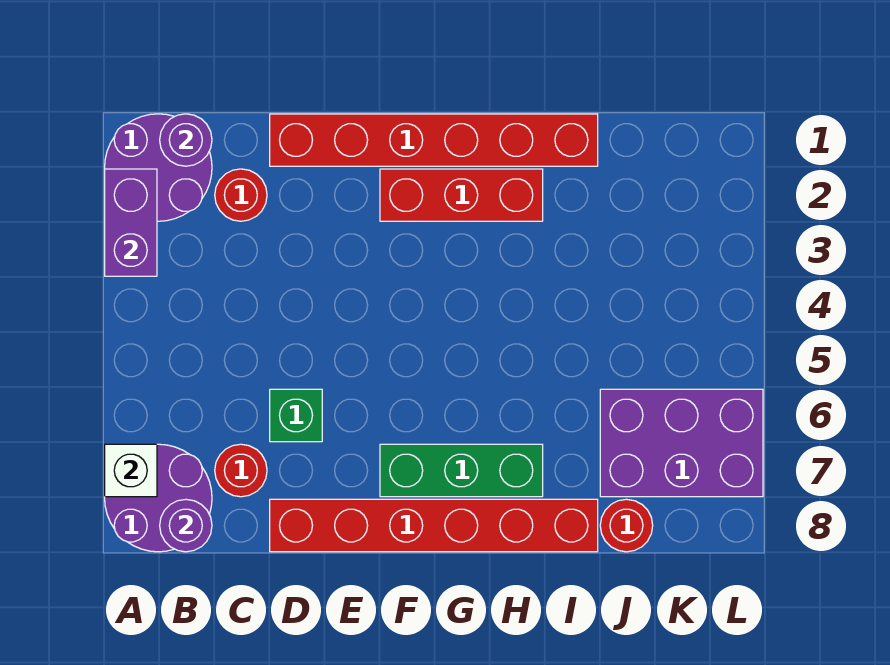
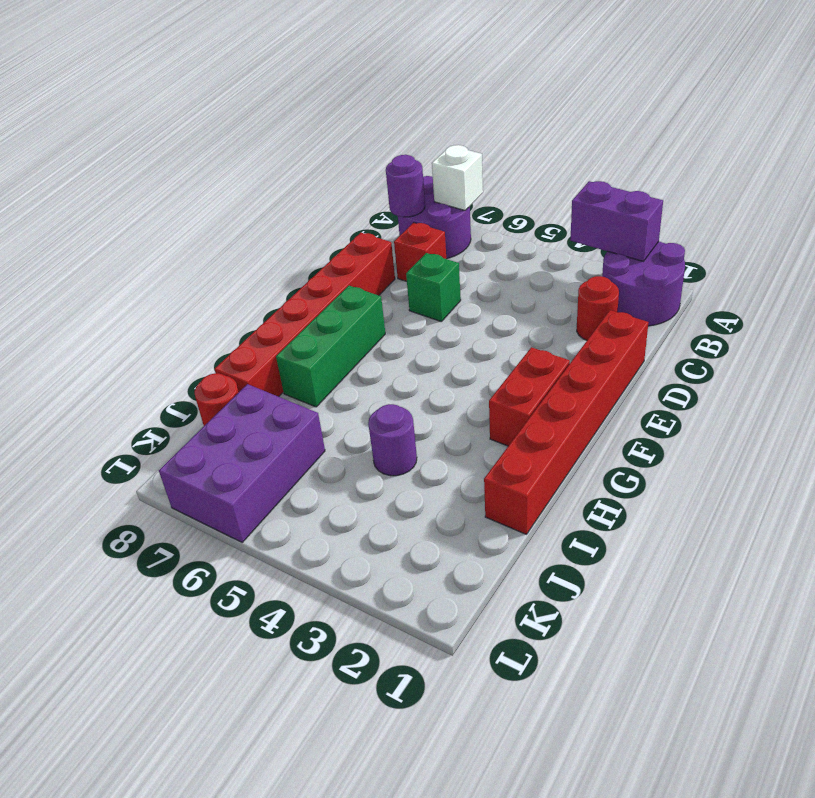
purple 1x1 round brick [160,114,212,166] -> purple 1x1 round brick moved to [368,404,417,476]
red 1x1 round brick [215,444,267,497] -> red 1x1 brick [394,223,446,281]
red 1x3 brick [380,169,543,221] -> red 1x2 brick [489,347,570,446]

